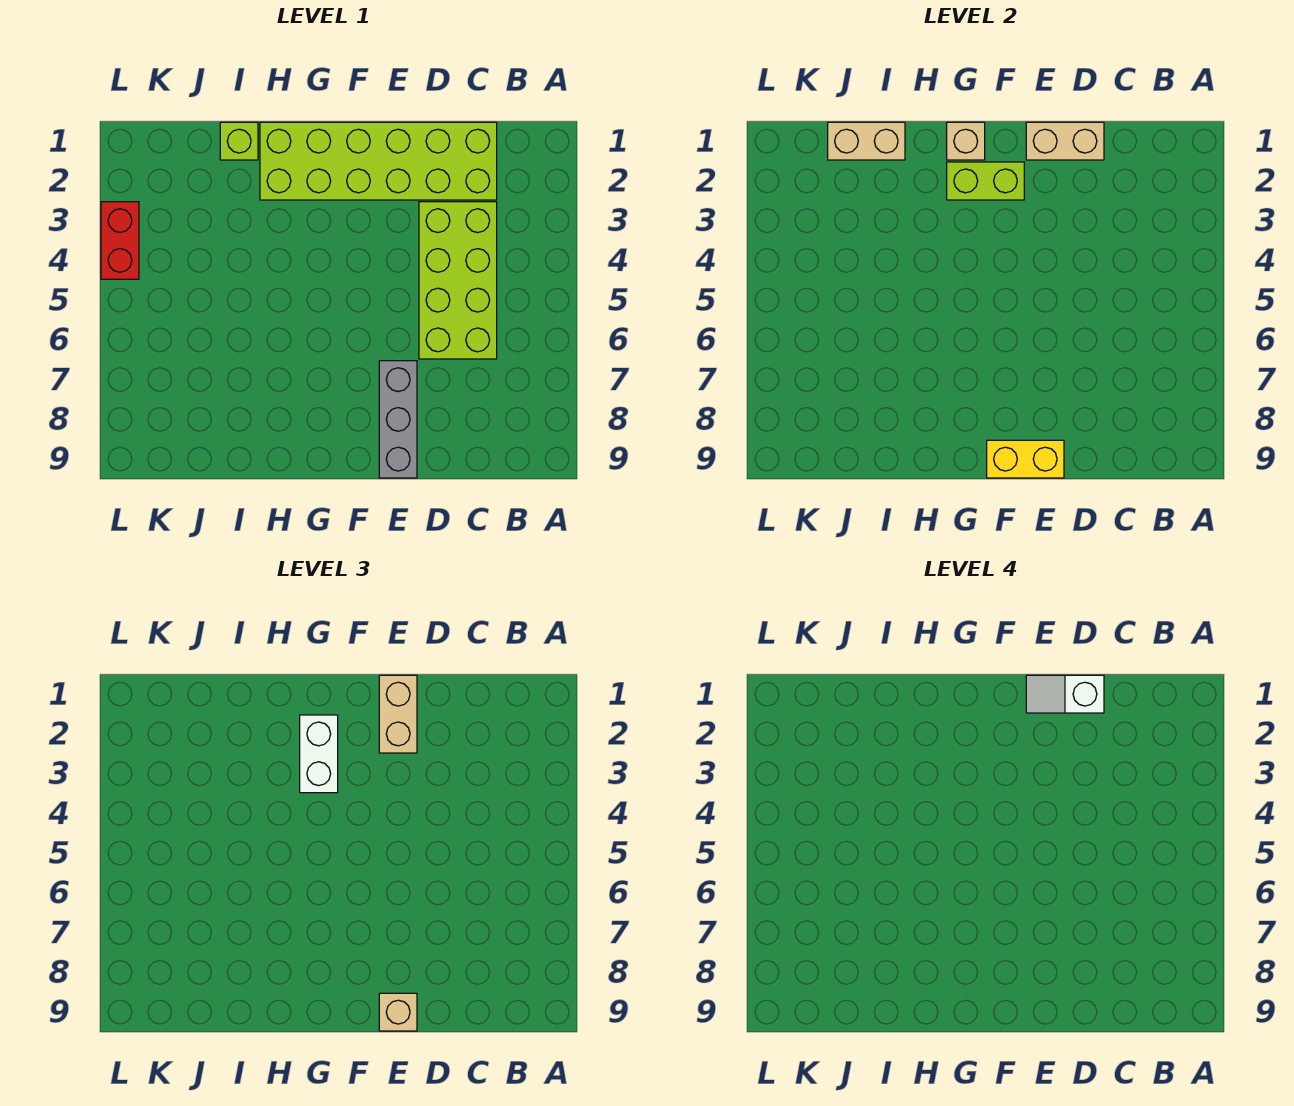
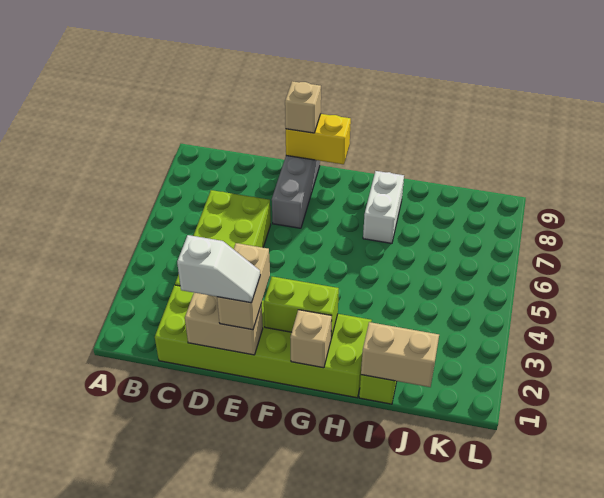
white 1x2 brick [300,715,338,793] -> white 1x2 brick moved to [363,171,404,243]
red 1x2 brick [101,202,139,279] -> none

